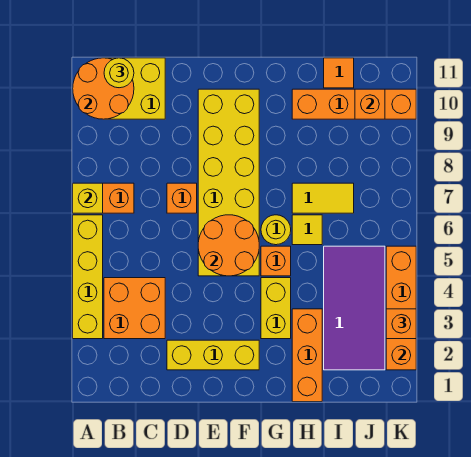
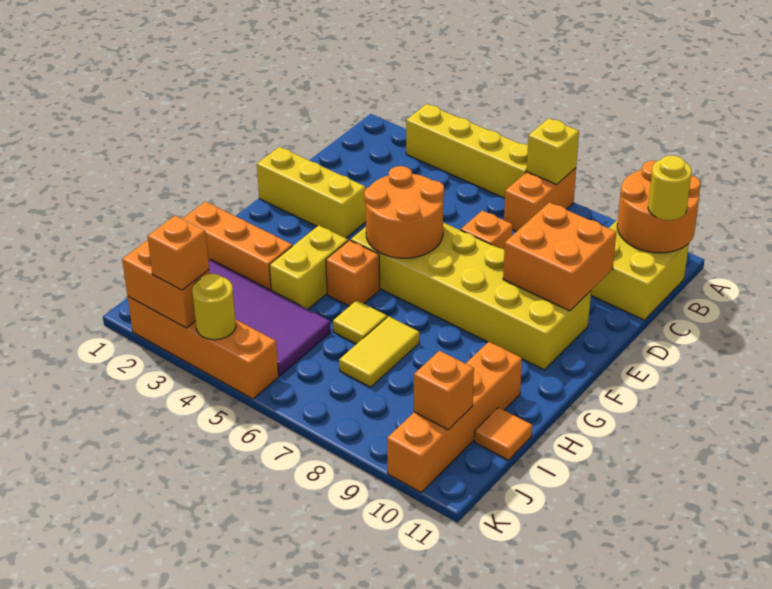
orange 2x2 brick [104,278,165,339] -> orange 2x2 brick moved to [503,202,616,311]
yellow 1x3 brick [167,340,259,370] -> yellow 1x3 brick turned to [257,147,366,238]
yellow 1x2 brick [261,278,291,339] -> yellow 1x2 brick turned to [269,226,348,309]
yellow 1x1 round brick [261,215,291,245] -> yellow 1x1 round brick moved to [192,274,236,340]

